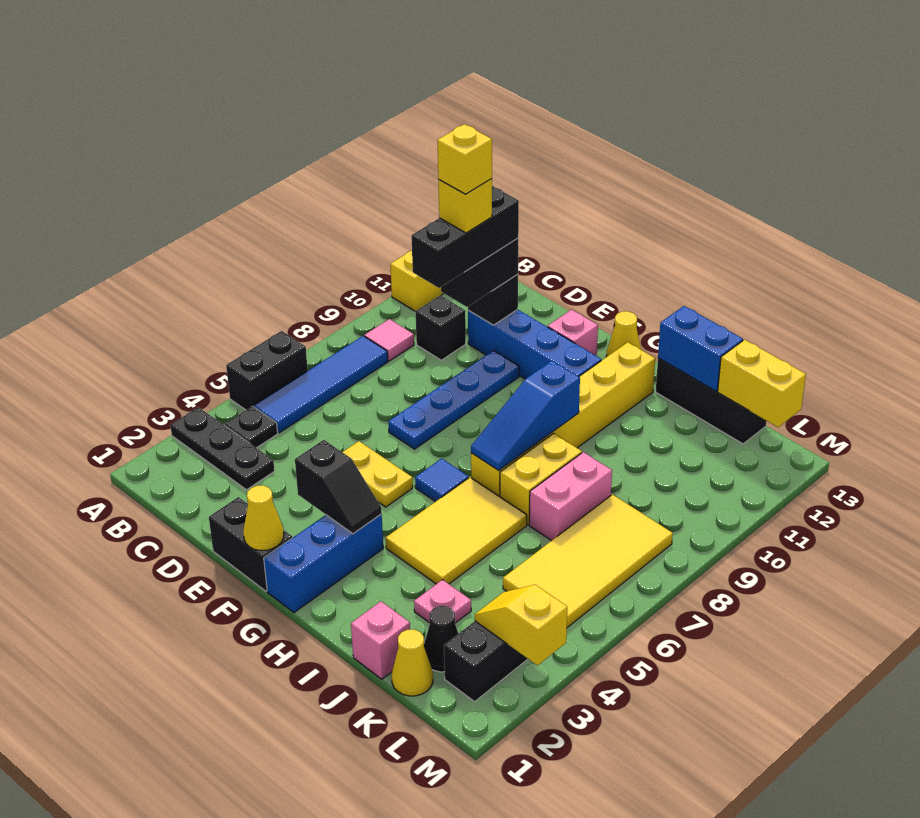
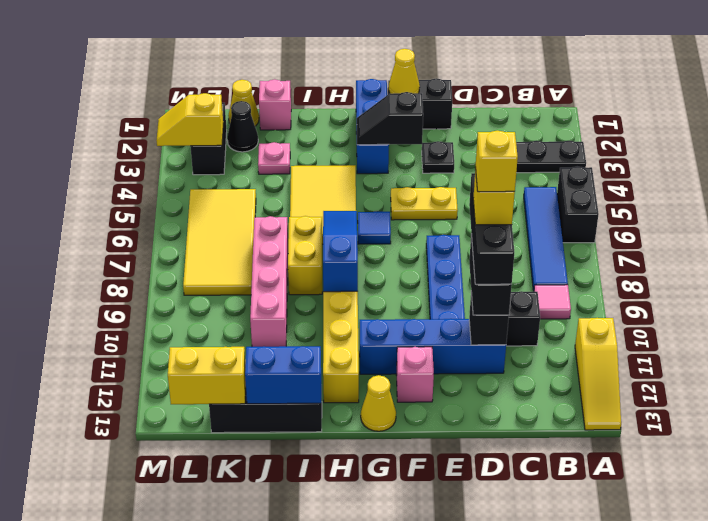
black 1x1 plate [225,406,278,448] -> black 1x1 plate moved to [422,141,454,173]
pink 1x2 brick [529,452,612,541] -> pink 1x4 brick [250,216,288,347]
yellow 1x2 slope [475,585,567,665] -> yellow 1x2 slope turned to [156,93,223,146]

